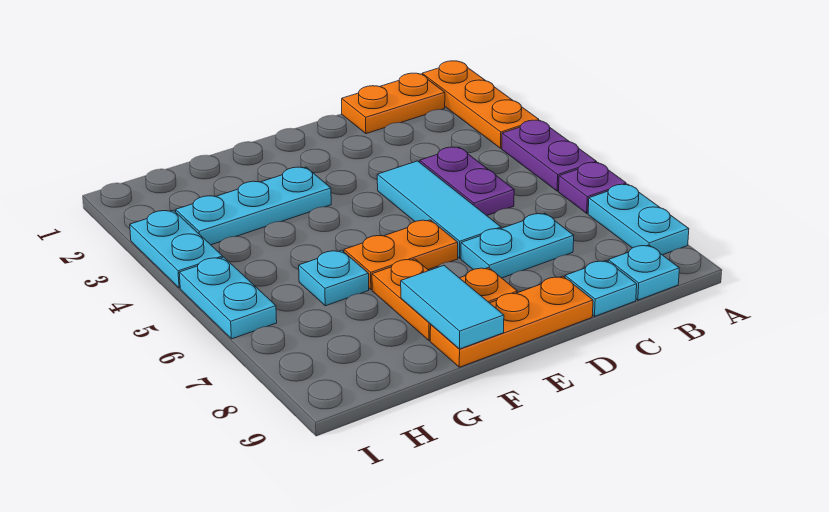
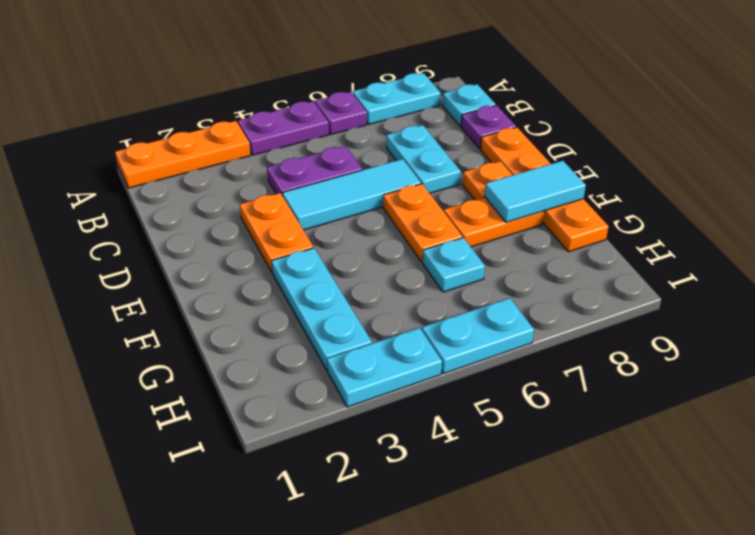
orange 1x2 plate [342,73,445,134] -> orange 1x2 plate moved to [240,193,313,273]
cyan 1x1 plate [565,260,637,316] -> purple 1x1 plate [461,105,516,149]
orange 1x3 plate [430,276,593,367] -> orange 1x4 plate [481,127,608,252]

